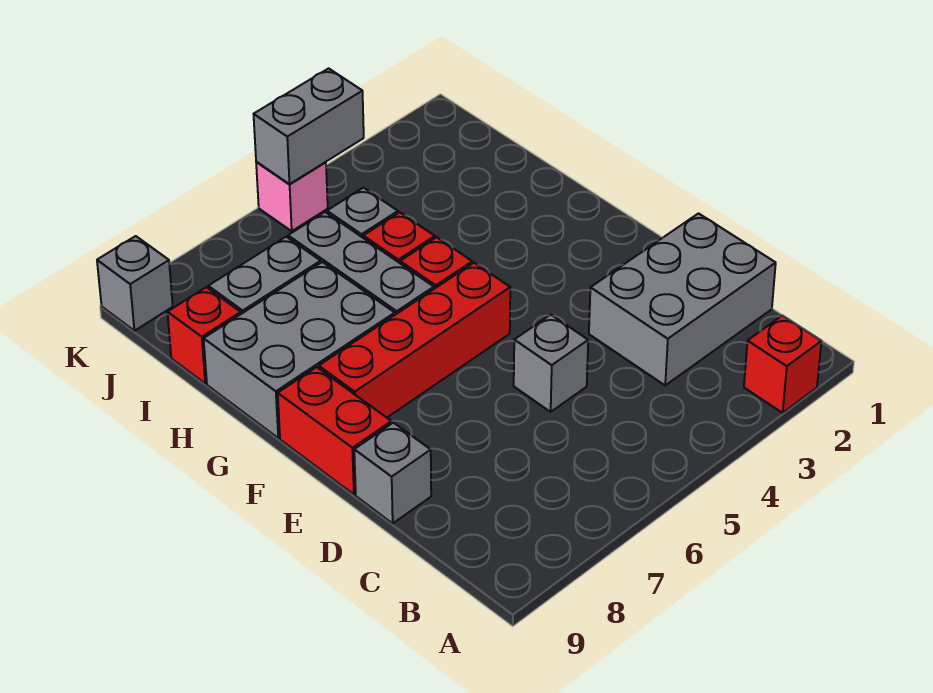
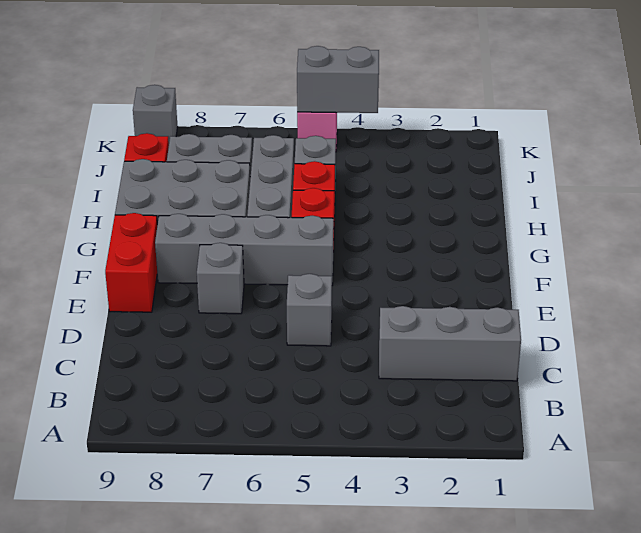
red 1x1 brick [744,316,821,413] -> none
grey 2x3 brick [589,214,776,385] -> grey 1x3 brick [379,306,521,381]
grey 1x1 brick [354,423,431,523] -> grey 1x1 brick moved to [197,243,244,314]
red 1x4 brick [319,263,510,418] -> grey 1x4 brick [155,214,334,285]

